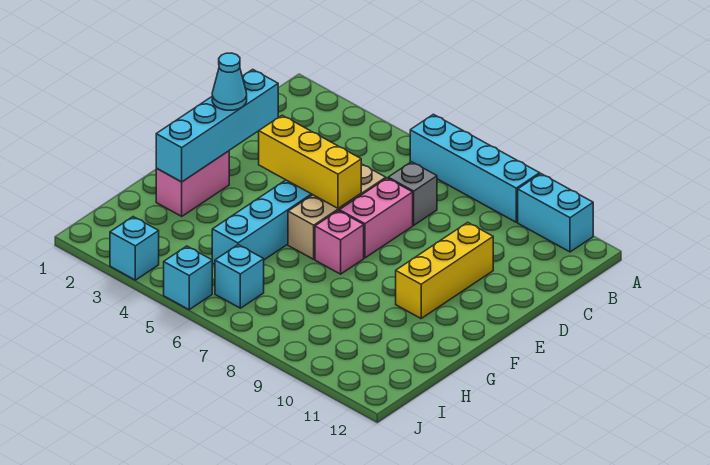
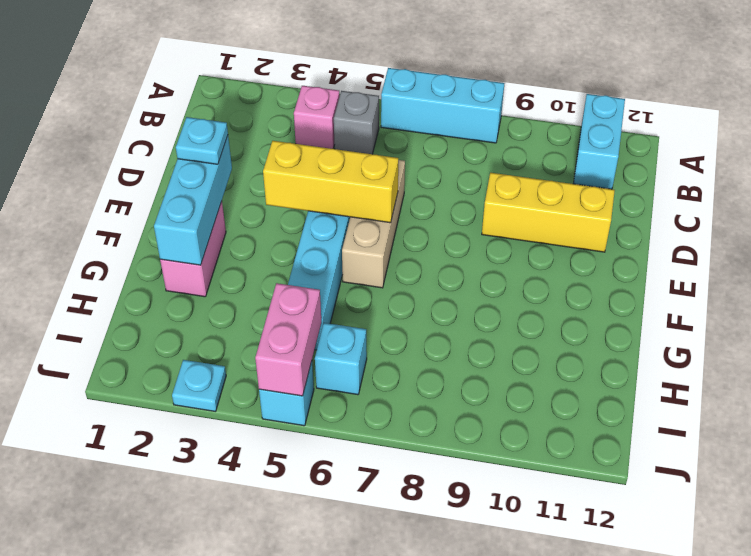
cyan 1x4 brick [410,114,540,222] -> cyan 1x3 brick [381,68,504,143]
cyan 1x2 brick [518,174,593,252] -> cyan 1x2 brick turned to [574,94,625,189]
grey 1x1 brick [388,162,437,225] -> grey 1x1 brick moved to [334,91,379,154]
cyan 1x4 brick [156,69,278,182] -> cyan 1x3 brick [154,136,232,265]
pink 1x2 brick [339,178,413,258] -> pink 1x2 brick moved to [255,283,321,396]
yellow 1x3 brick [396,222,493,318] -> yellow 1x3 brick turned to [482,173,615,252]
cyan 1x1 cone [212,53,247,110] -> cyan 1x1 plate [176,117,228,164]
pink 1x1 brick [315,211,364,274] -> pink 1x1 brick moved to [294,86,340,149]
cyan 1x1 brick [110,217,159,280] -> cyan 1x1 plate [172,360,226,412]

